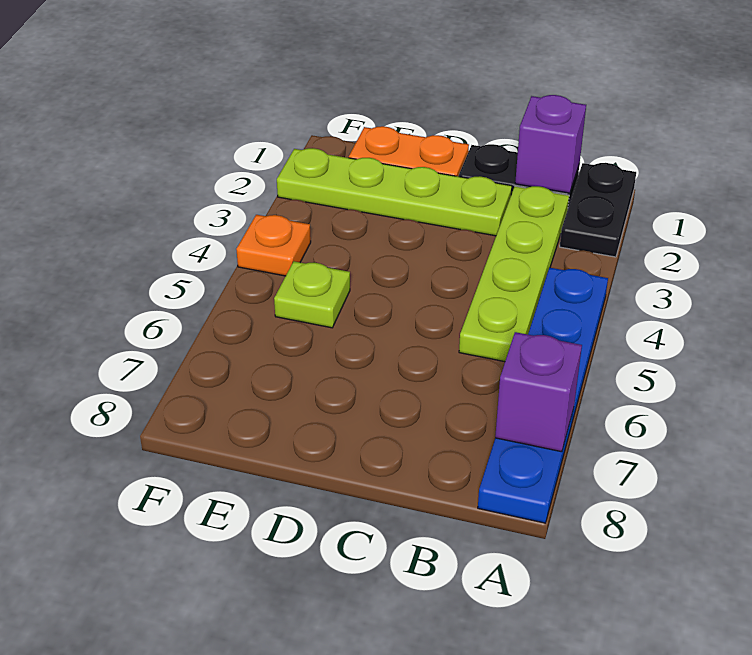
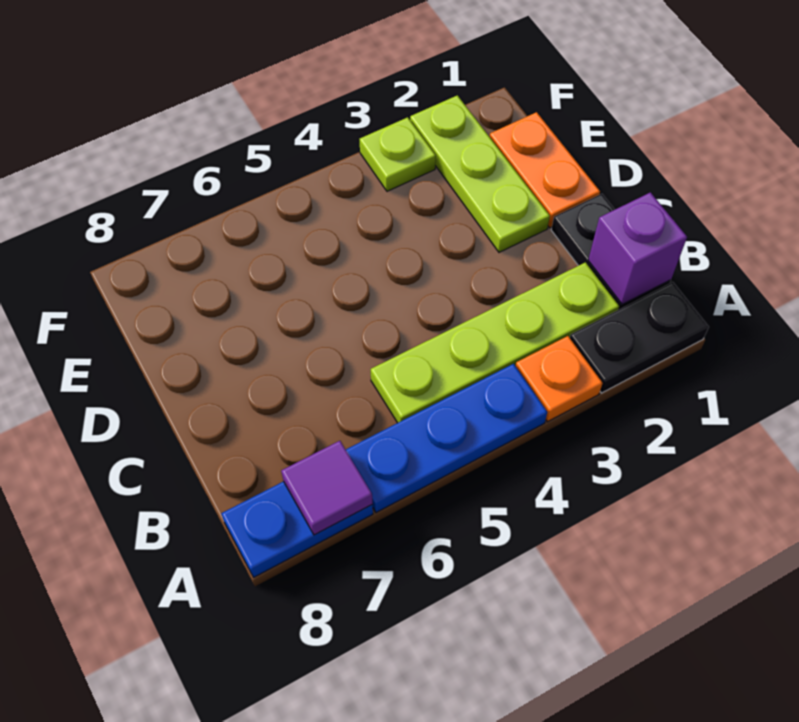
purple 1x1 brick [495,332,582,452] -> purple 1x1 tile [281,441,373,535]
lime 1x4 plate [277,148,512,236] -> lime 1x3 plate [410,95,550,252]
lime 1x1 plate [274,261,350,328] -> lime 1x1 plate moved to [360,117,436,191]
orange 1x1 plate [236,215,311,276] -> orange 1x1 plate moved to [516,336,603,422]

